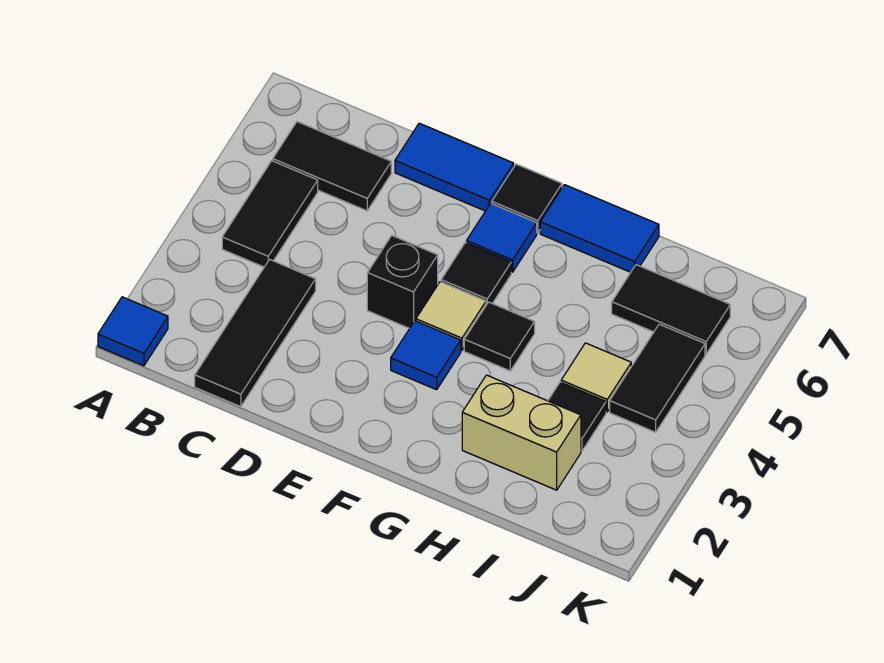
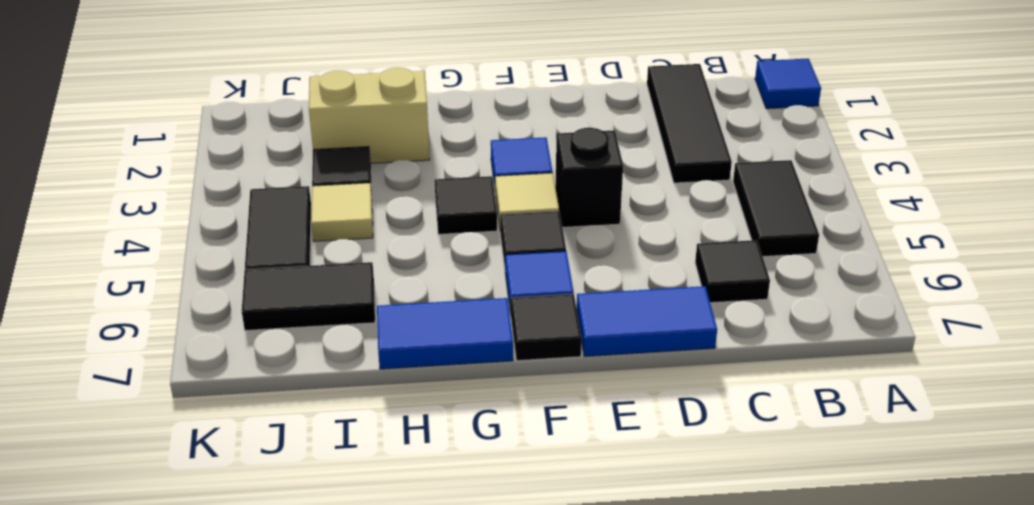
black 1x2 tile [273,122,391,211] -> black 1x1 tile [695,240,770,303]

